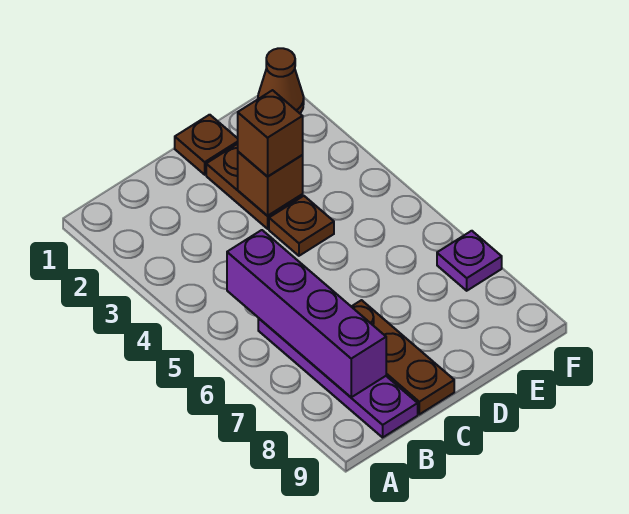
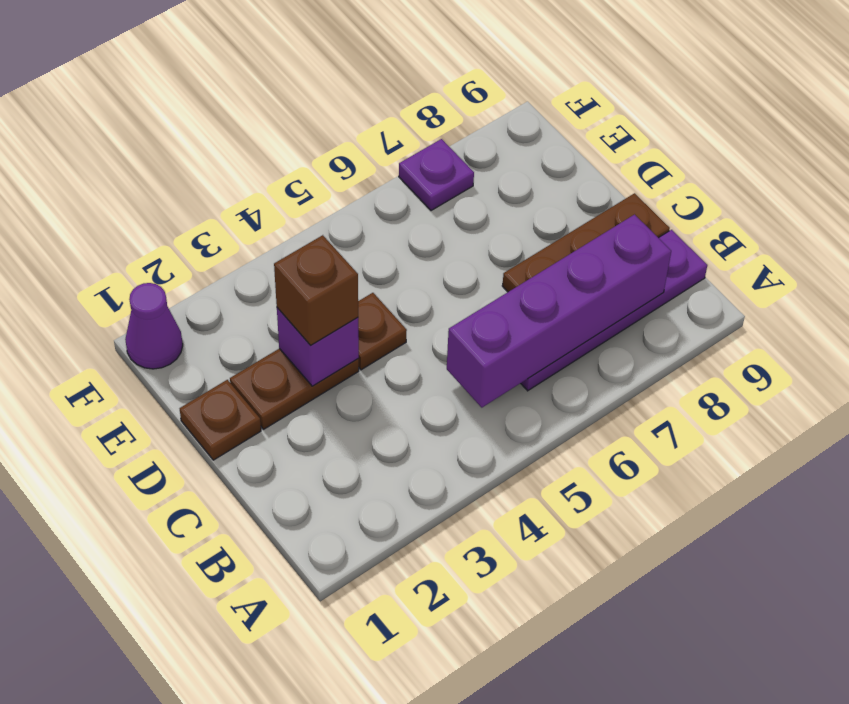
brown 1x1 brick [238,152,303,216] -> purple 1x1 brick [277,308,359,386]
brown 1x1 cone [258,48,304,113] -> purple 1x1 cone [125,283,183,369]

